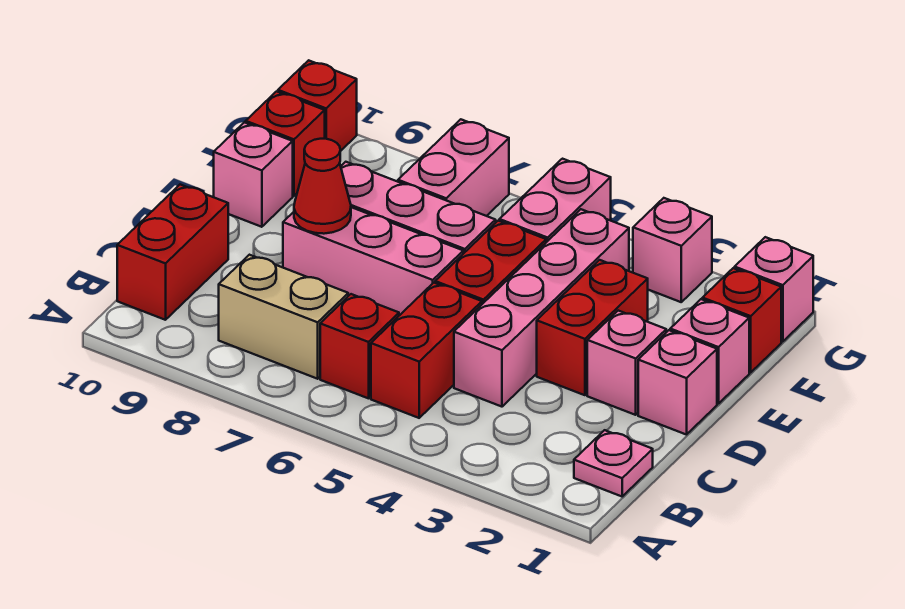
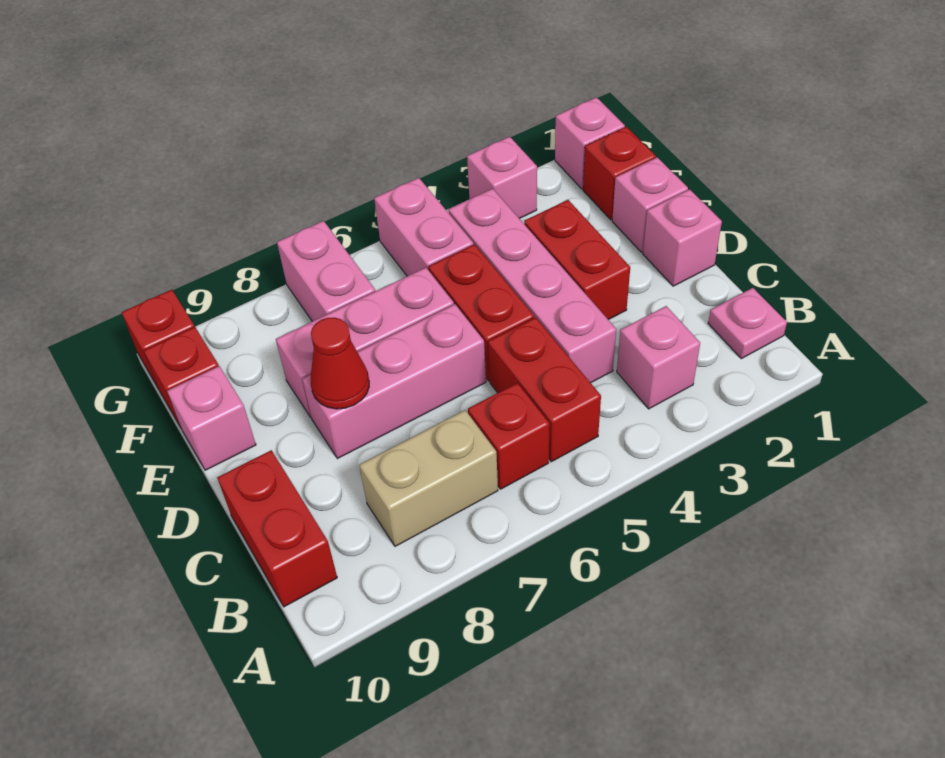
pink 1x1 brick [587,311,666,415] -> pink 1x1 brick moved to [617,306,700,409]

